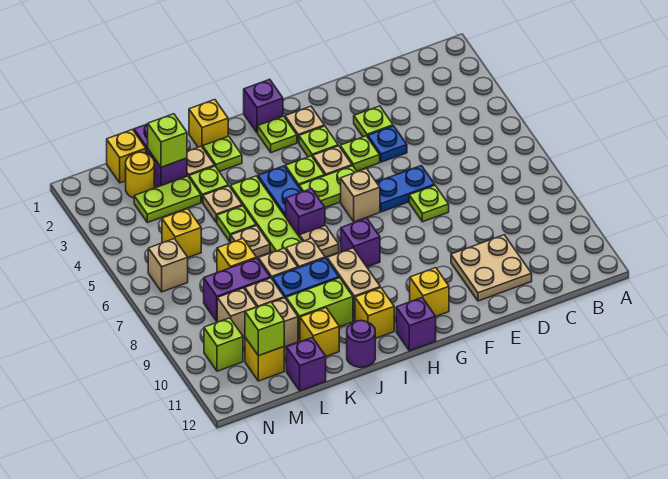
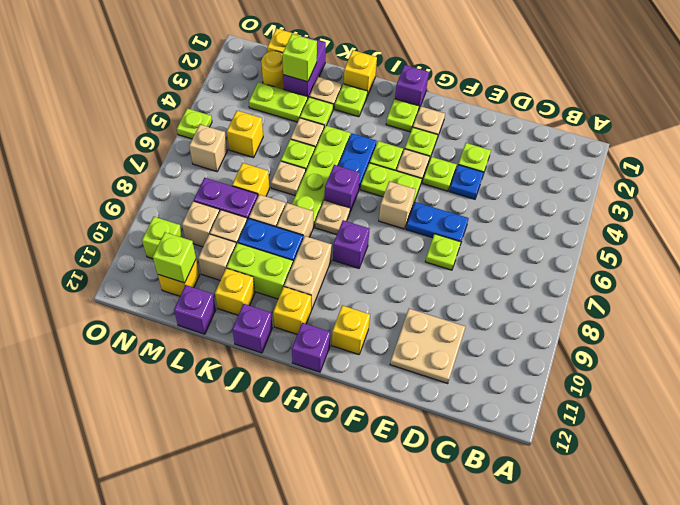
purple 1x1 round brick [347,320,375,367] -> purple 1x1 brick [232,304,272,353]
none -> lime 1x1 plate [177,108,212,139]

